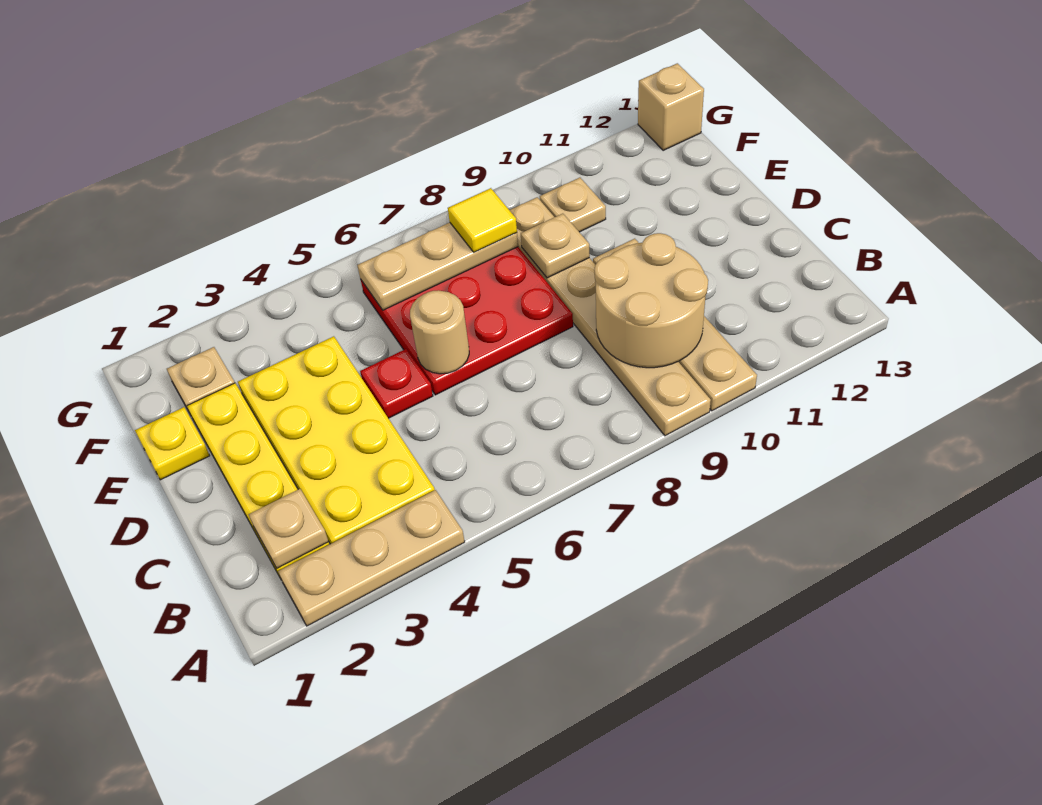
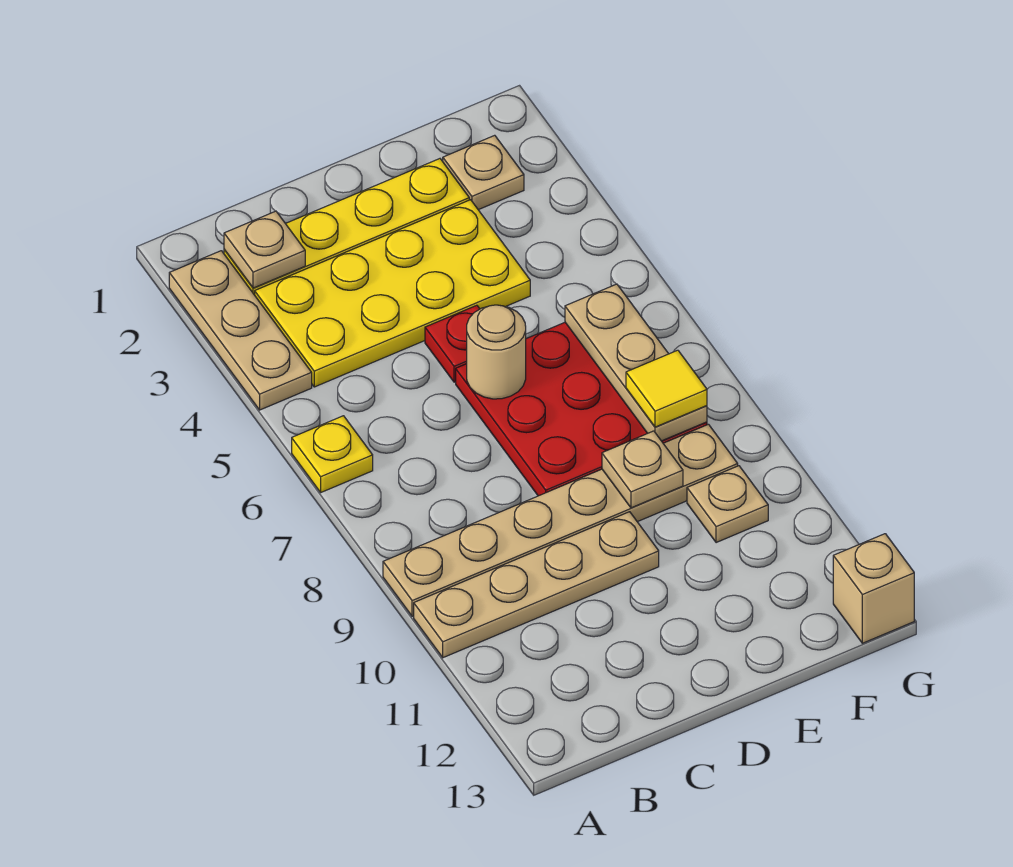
tan 2x2 round brick [594,233,708,368] -> none
yellow 1x1 plate [135,407,210,480] -> yellow 1x1 plate moved to [292,416,373,492]

